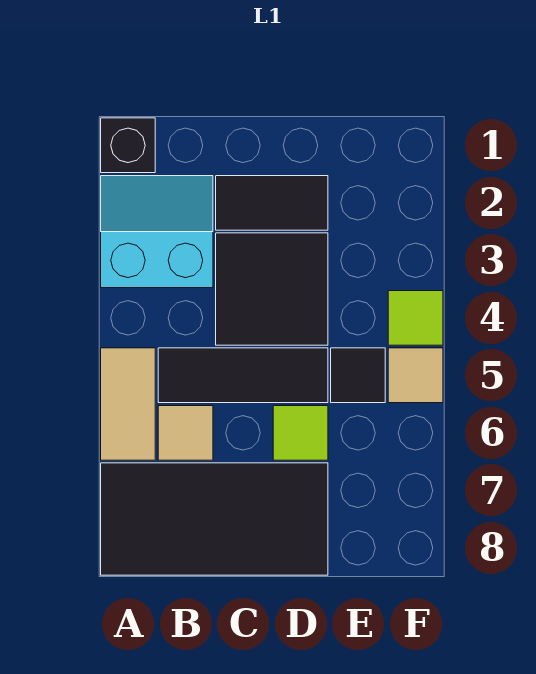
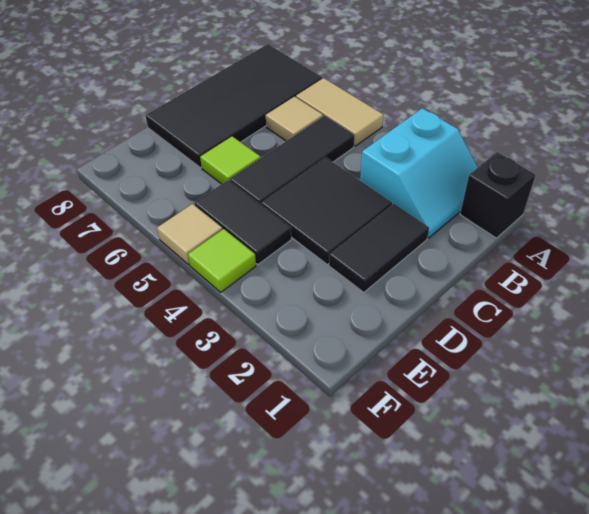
black 1x1 tile [331,348,385,403] -> black 1x2 tile [194,180,291,265]

